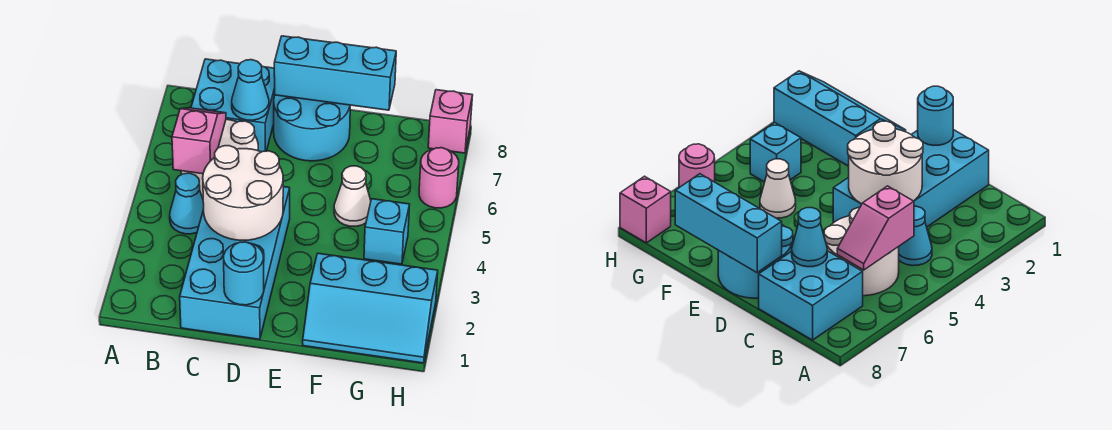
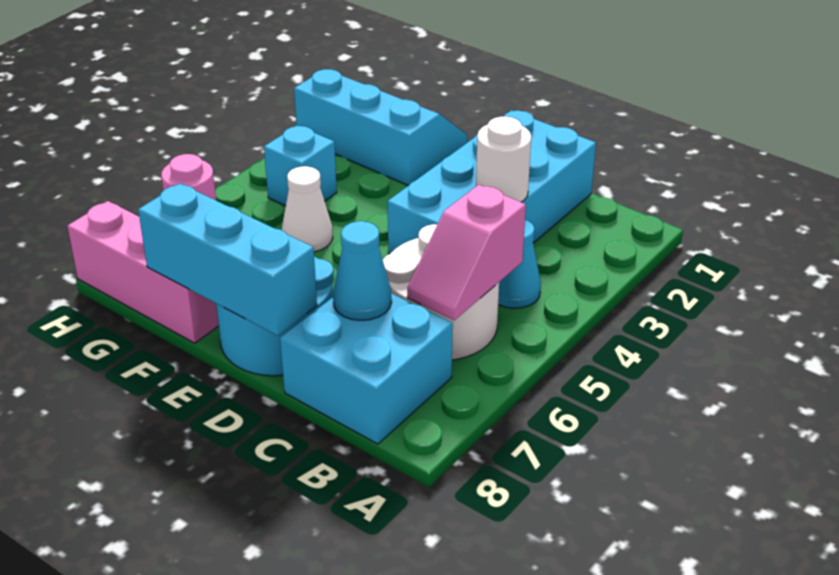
white 2x2 round brick [203,146,283,240] -> white 1x1 round brick [476,117,531,202]
cyan 1x1 round brick [224,242,264,305] -> none
pink 1x1 brick [428,90,473,153] -> pink 1x3 brick [67,201,219,343]

